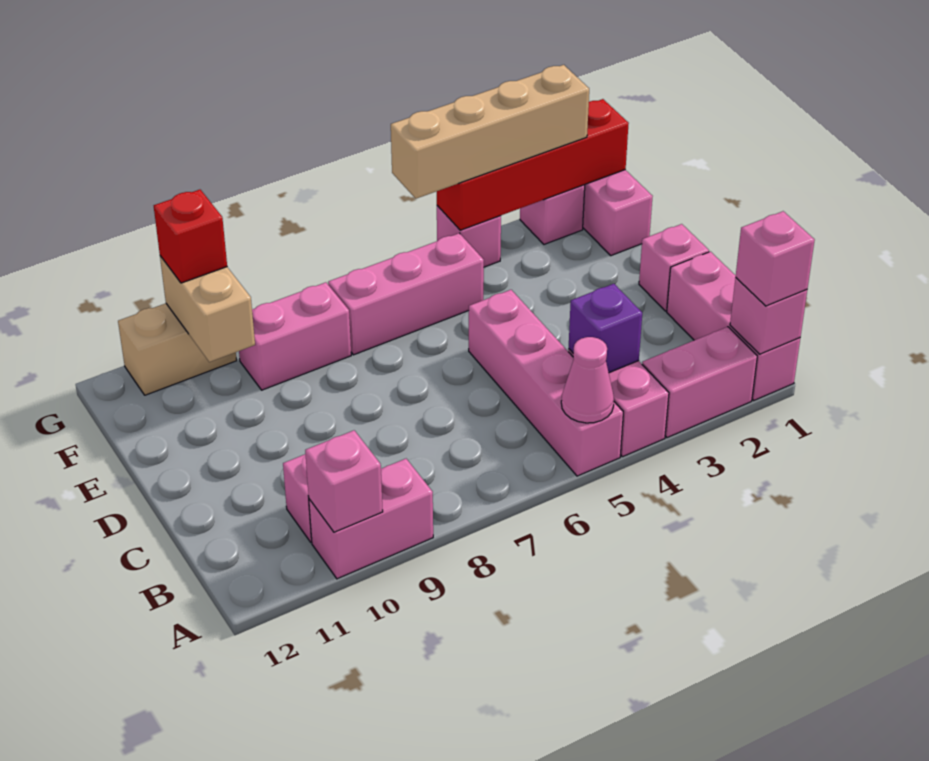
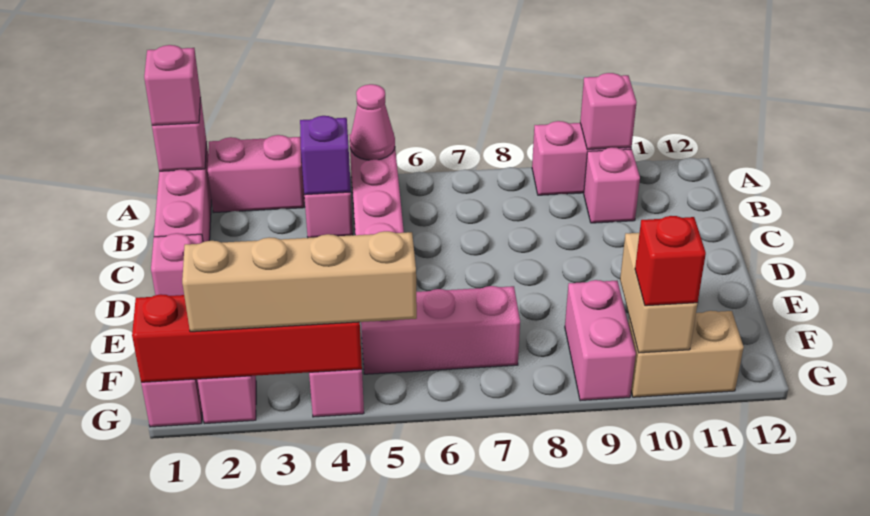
pink 1x2 brick [239,282,351,390] -> pink 1x2 brick turned to [565,280,636,401]

